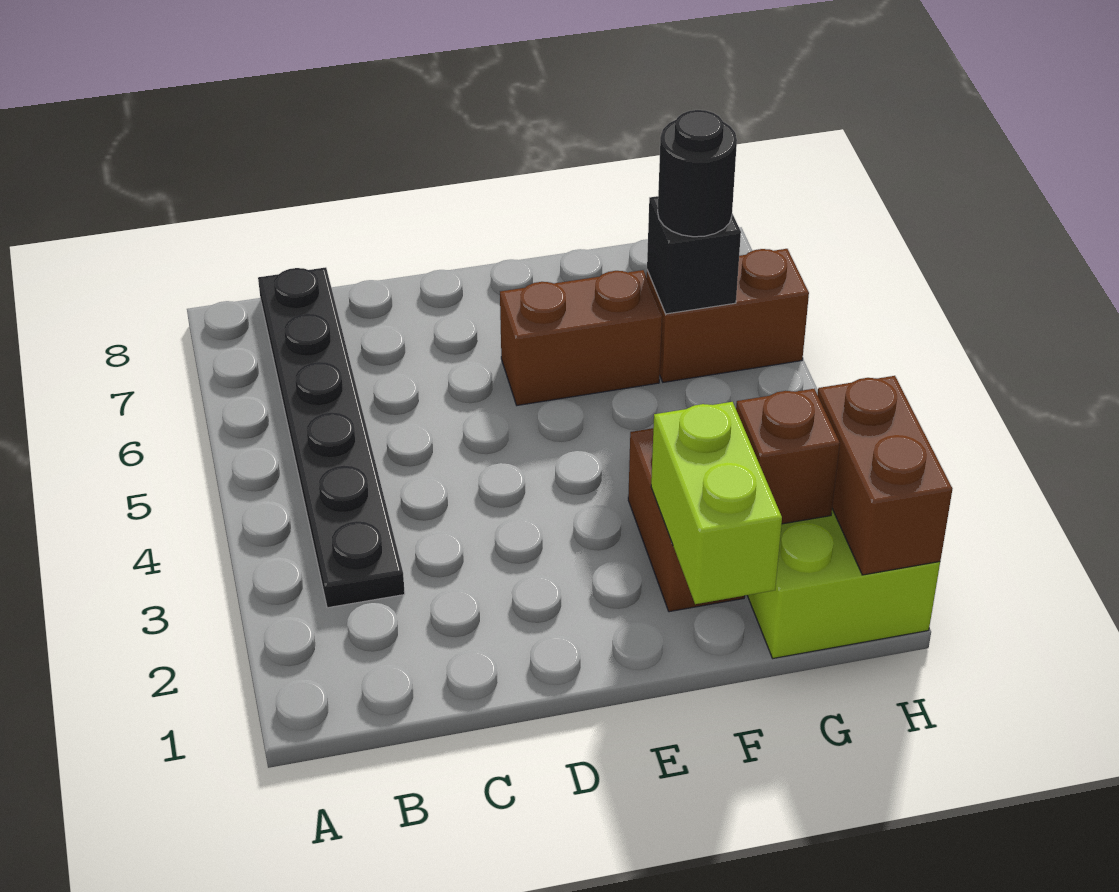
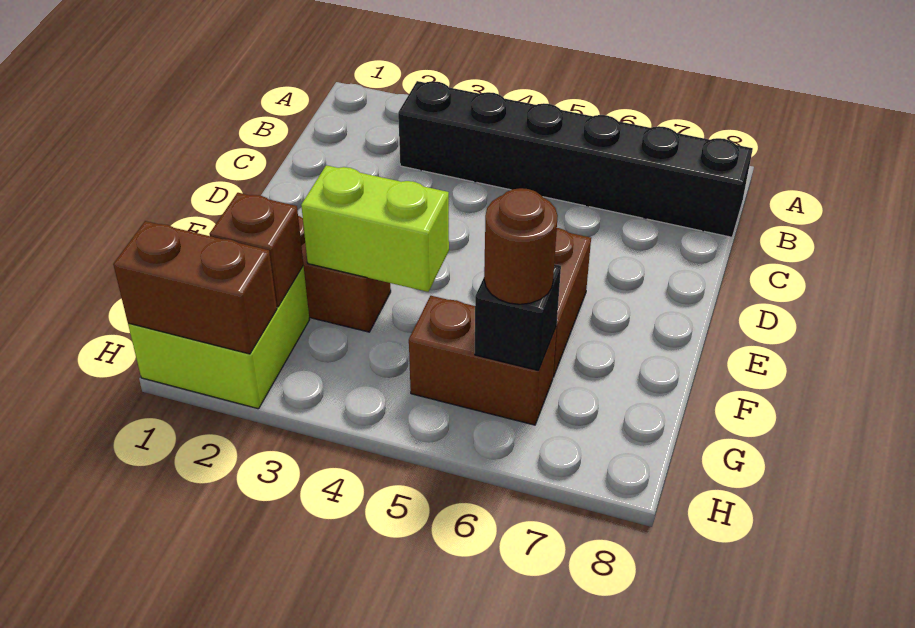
black 1x6 plate [258,267,405,608] -> black 1x6 brick [398,81,753,237]
lime 1x2 brick [651,402,782,604] -> lime 1x2 brick moved to [301,165,449,292]
brown 1x2 brick [647,249,809,382] -> brown 1x2 brick turned to [409,296,557,425]
black 1x1 round brick [658,110,737,237] -> brown 1x1 round brick [484,188,558,304]

